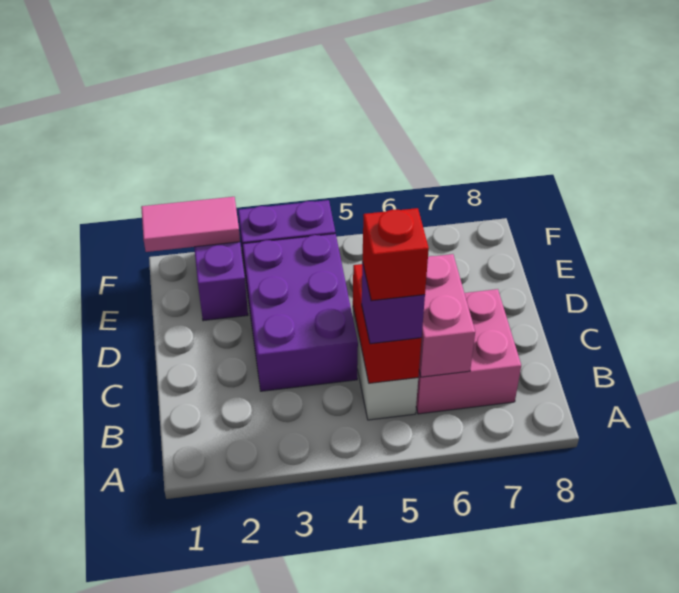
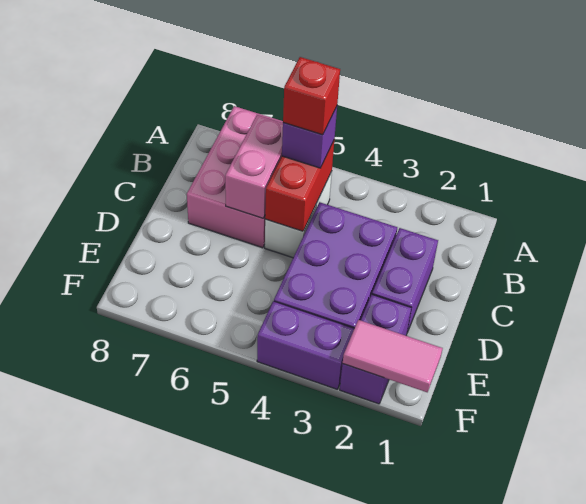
pink 2x2 brick [416,289,521,414] -> pink 2x3 brick [187,106,283,248]
none -> purple 1x2 brick [372,228,438,332]

